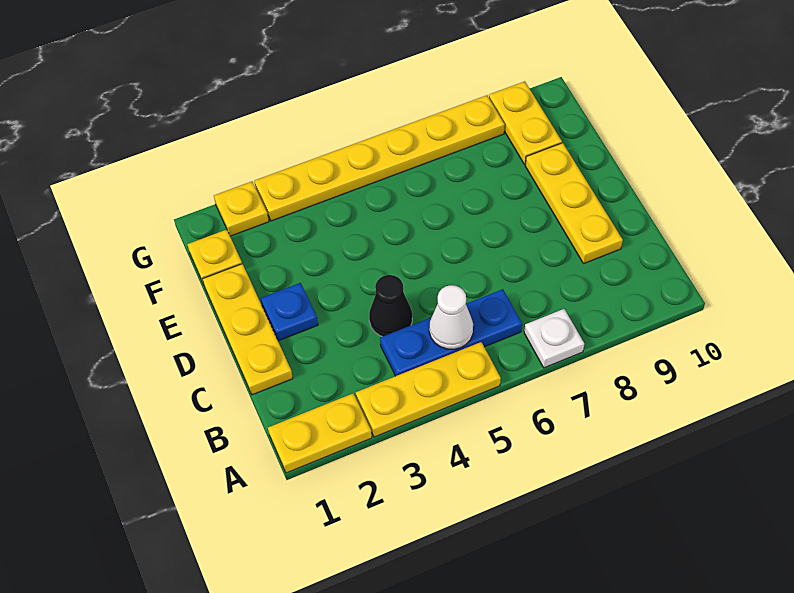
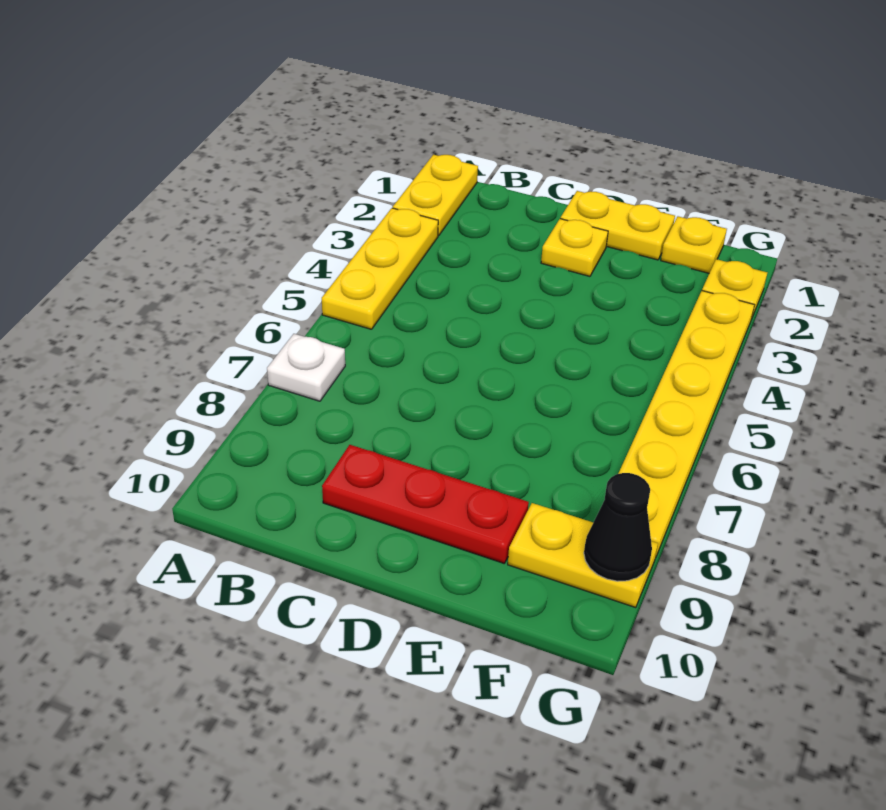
blue 1x3 plate [380,289,522,376] -> none
white 1x1 cone [429,285,473,349] -> none
yellow 1x3 plate [203,264,293,395] -> yellow 1x2 plate [560,191,675,260]
black 1x1 cone [369,275,412,337] -> black 1x1 cone moved to [584,473,652,581]
yellow 1x3 plate [525,143,623,263] -> red 1x3 plate [322,445,529,563]
blue 1x1 plate [261,283,318,341] -> yellow 1x1 plate [541,219,608,276]

